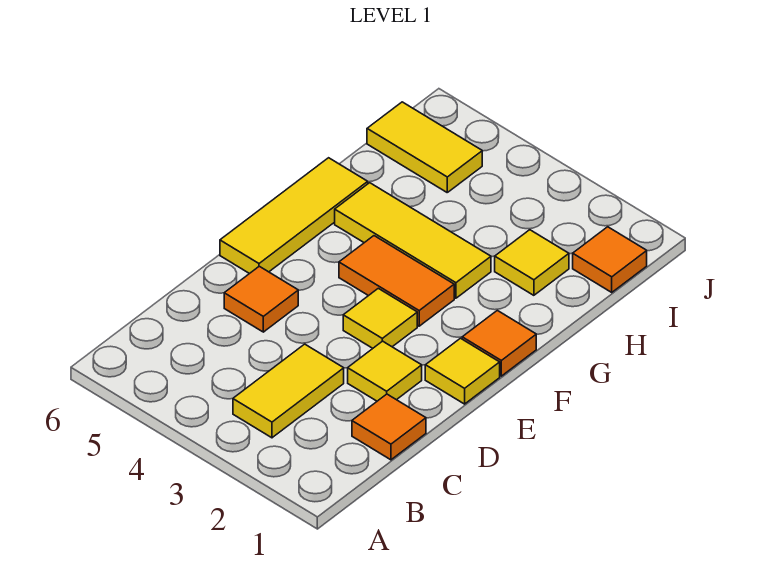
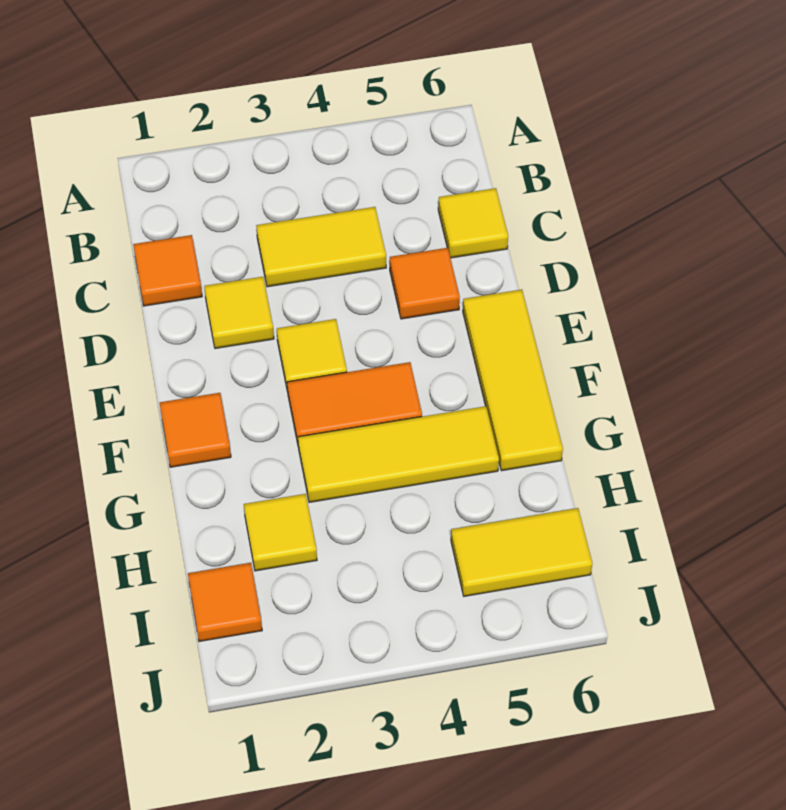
yellow 1x2 tile [233,344,344,438] -> yellow 1x2 tile turned to [256,207,386,287]
yellow 1x1 tile [425,338,500,404] -> yellow 1x1 tile moved to [438,188,508,258]

